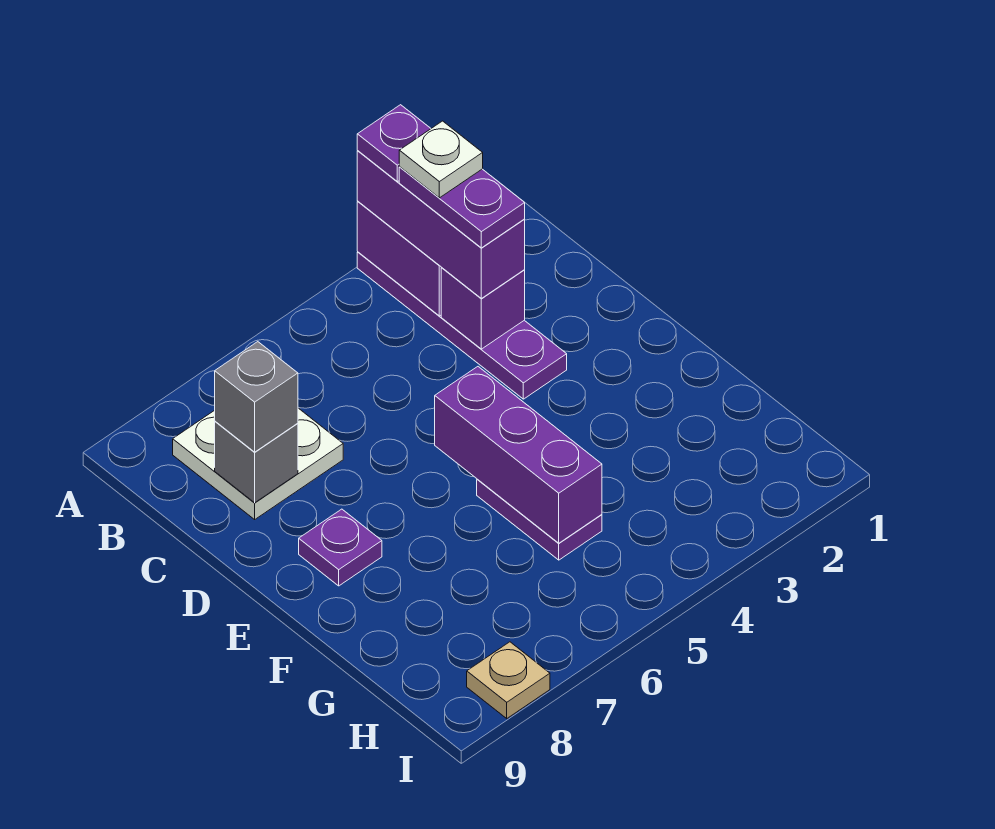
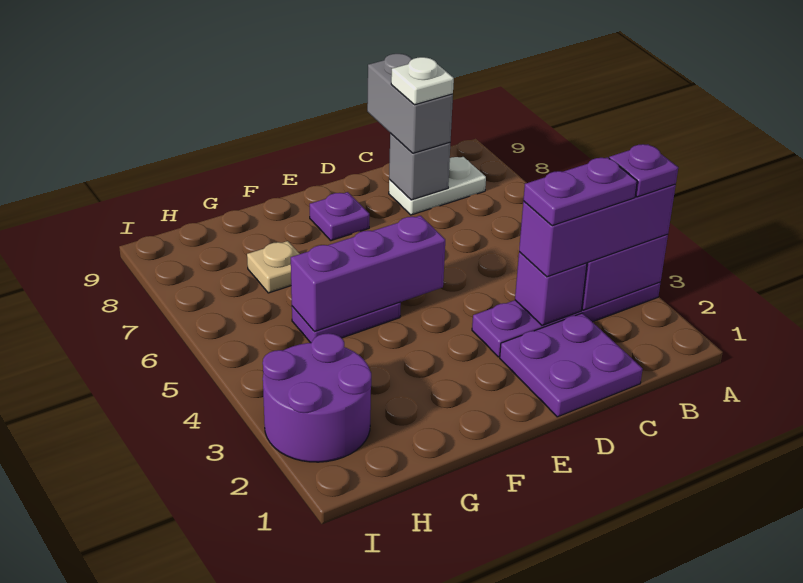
white 1x1 plate [399,121,483,198] -> white 1x1 plate moved to [391,57,454,105]
white 2x2 plate [173,408,343,519] -> white 1x2 plate [389,157,486,215]
none -> purple 2x2 plate [500,313,643,417]
grey 1x1 brick [215,342,298,452] -> grey 1x2 brick [367,54,453,153]
none -> purple 2x2 round brick [263,333,371,462]
tan 1x1 plate [467,642,550,718] -> tan 1x1 plate moved to [247,241,299,293]

